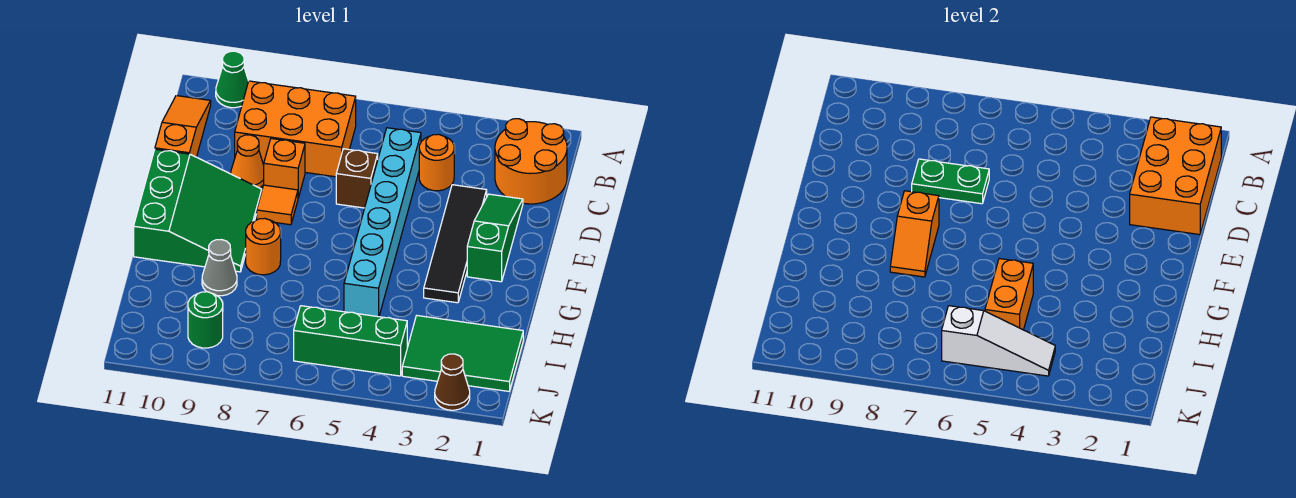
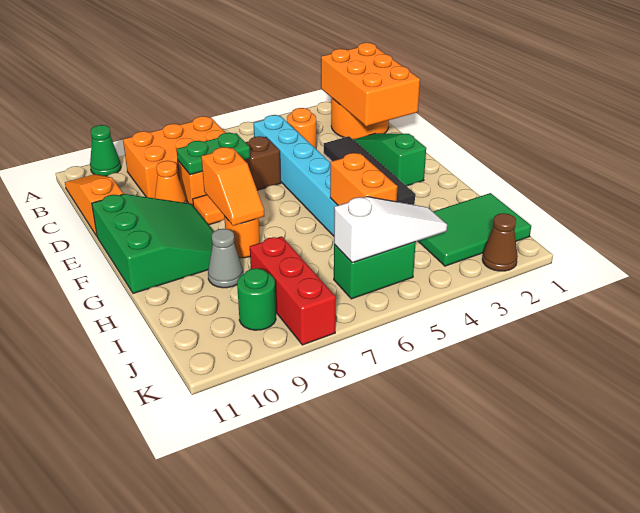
none -> red 1x3 brick [250,236,336,345]
green 1x3 brick [294,306,407,376] -> green 1x2 brick [334,242,416,299]

